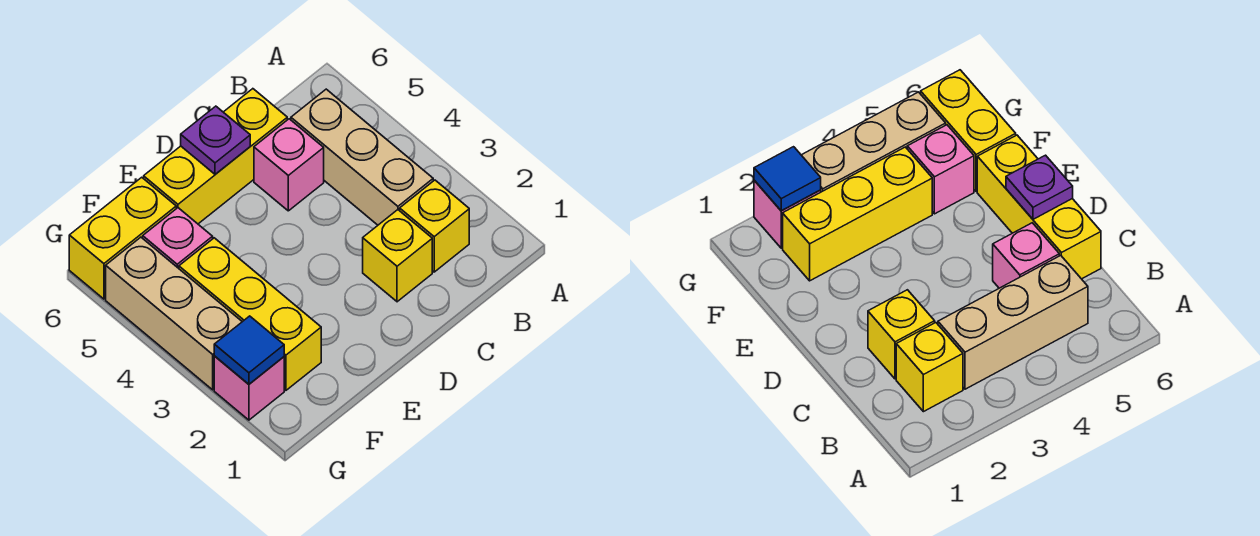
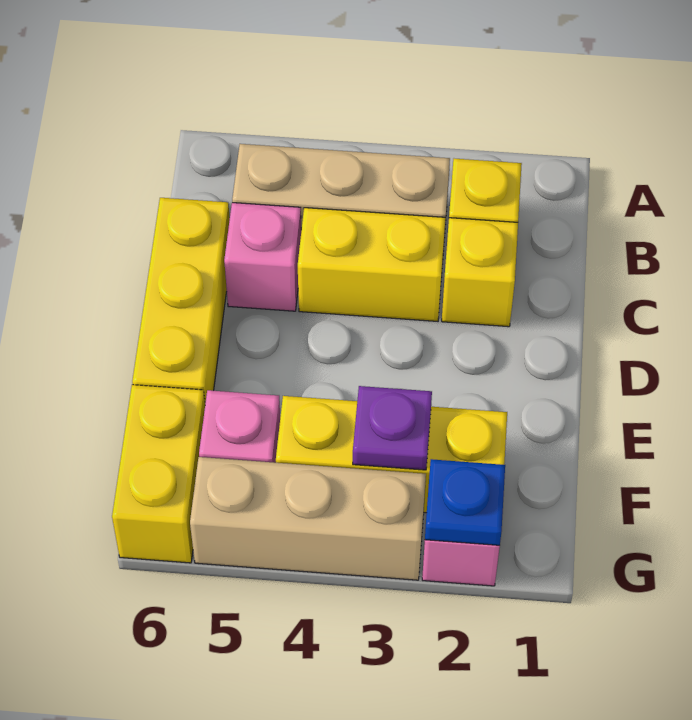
none -> yellow 1x2 brick [298,208,445,321]
purple 1x1 plate [181,106,250,174] -> purple 1x1 plate moved to [353,386,432,470]
blue 1x1 tile [214,316,284,384] -> blue 1x1 plate [425,459,505,545]

